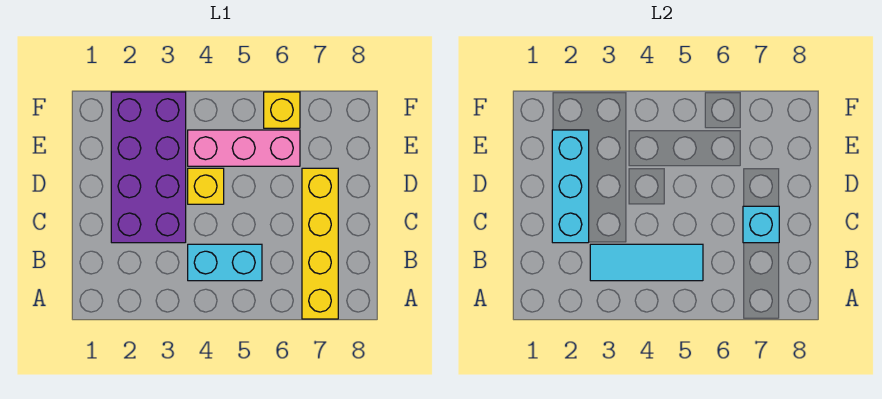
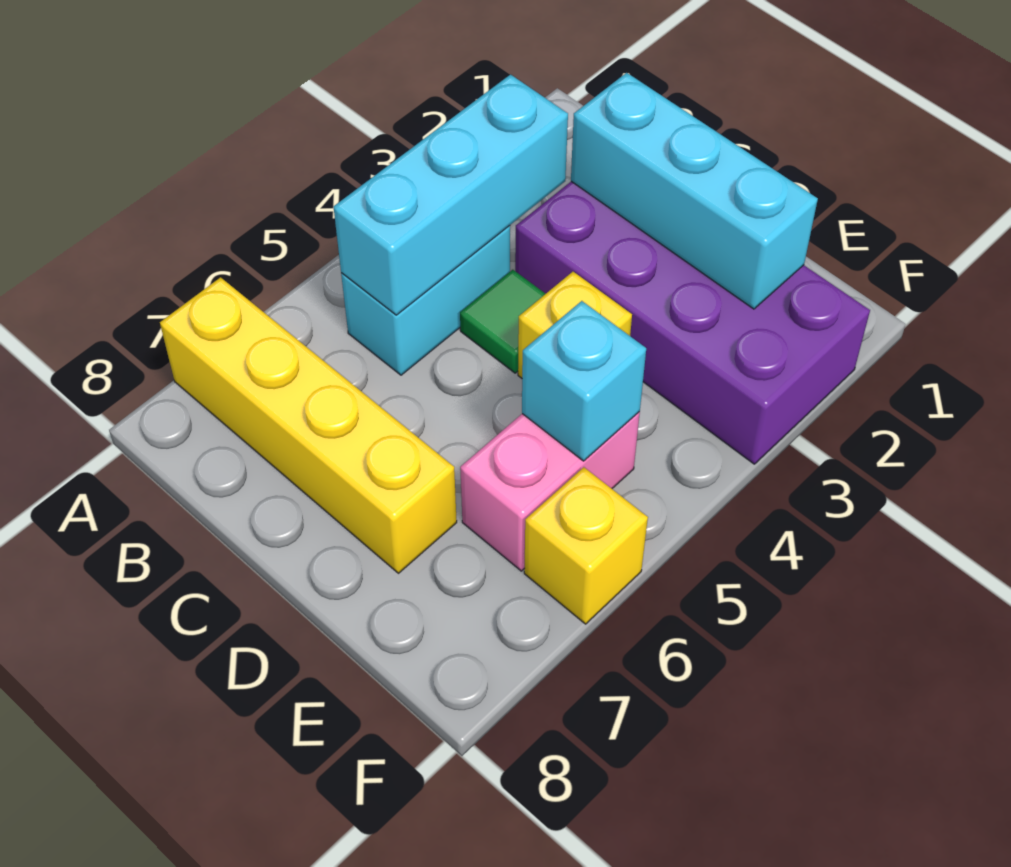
cyan 1x3 tile [590,244,703,281] -> cyan 1x3 brick [334,75,568,315]
none -> green 1x1 tile [460,270,545,373]
cyan 1x1 brick [743,206,779,243] -> cyan 1x1 brick moved to [522,301,646,461]
pink 1x3 brick [188,130,300,166] -> pink 1x2 brick [460,412,640,571]

